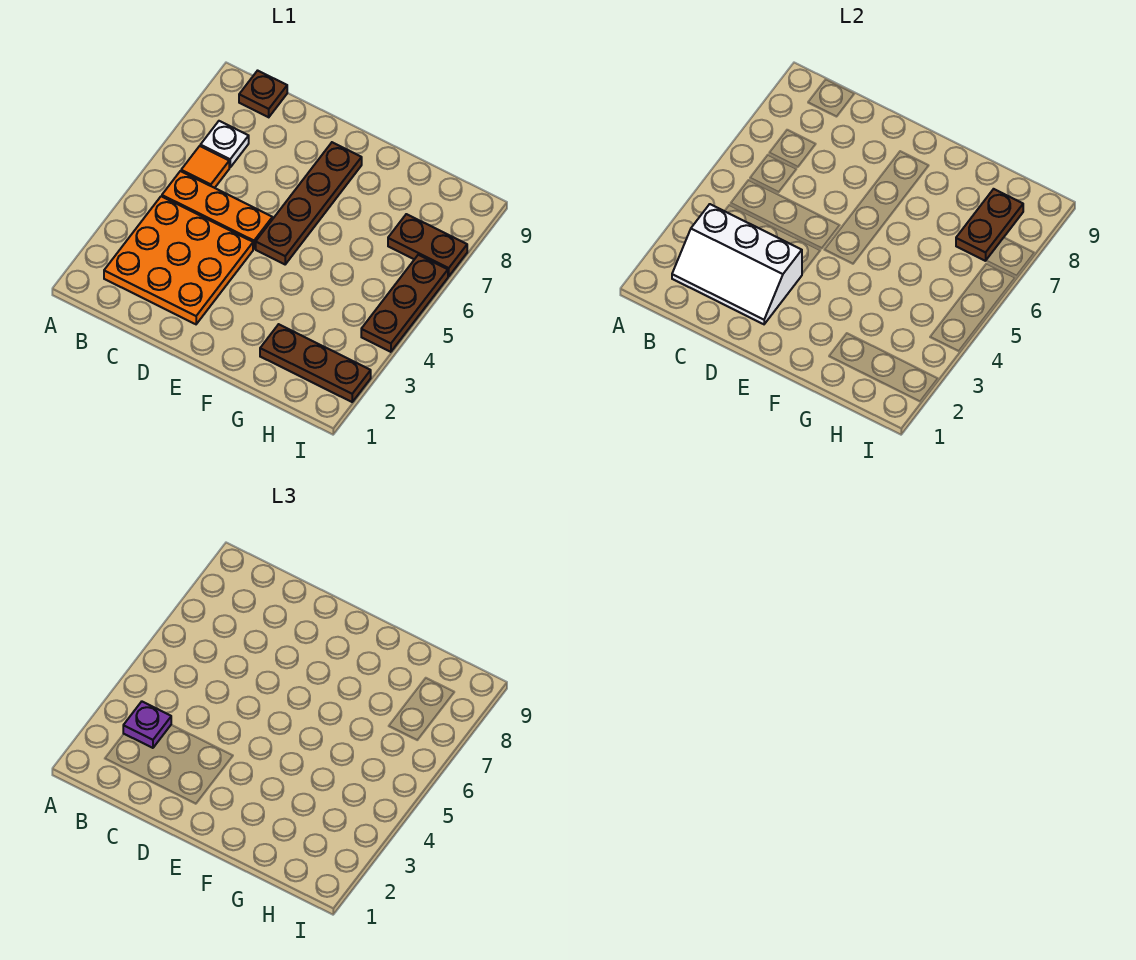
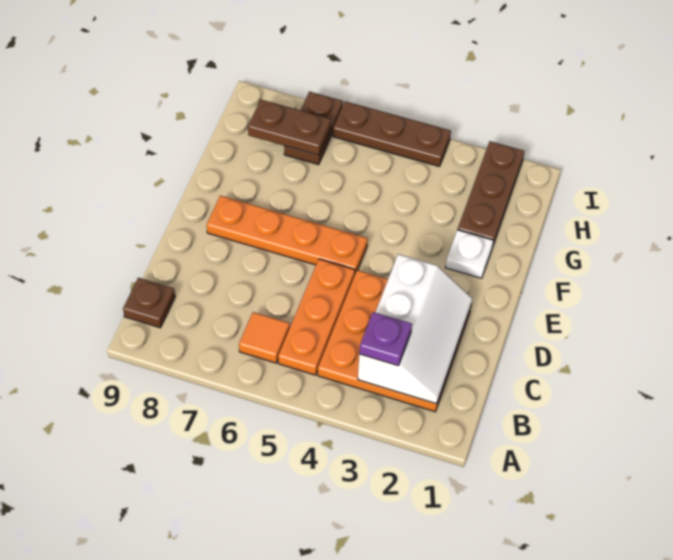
white 1x1 plate [200,121,249,167] -> white 1x1 plate moved to [445,230,494,278]
brown 1x4 plate [256,142,362,264] -> orange 1x4 plate [207,196,368,273]

